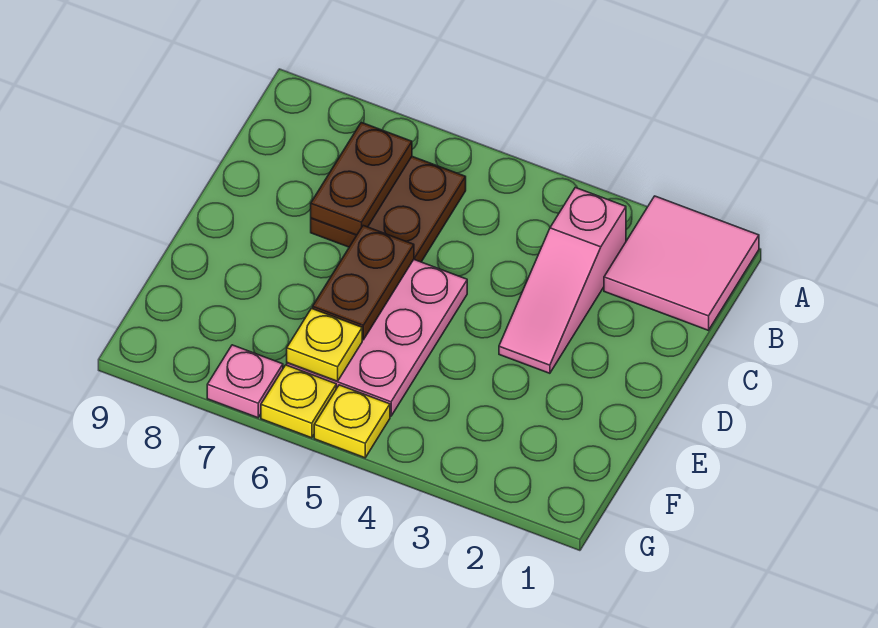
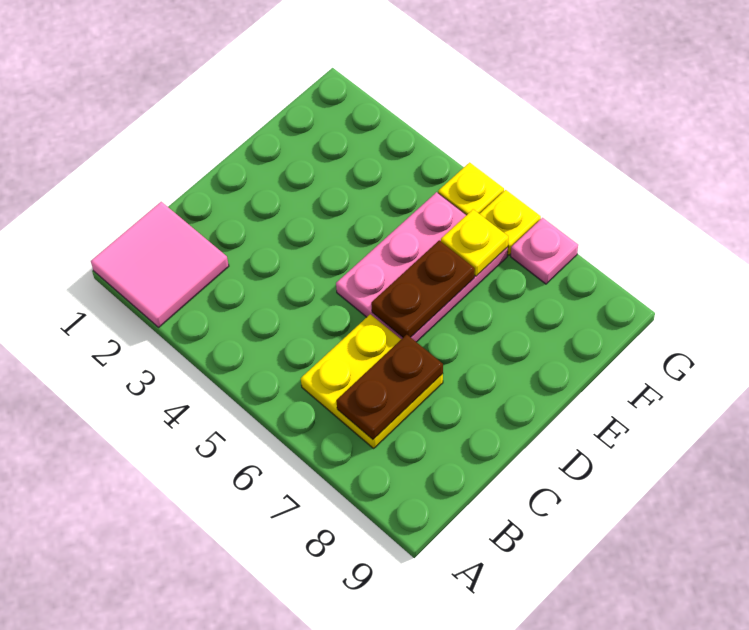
pink 1x3 slope [499,188,626,373] -> none
brown 2x2 plate [311,157,466,262] -> yellow 2x2 plate [301,314,443,448]

